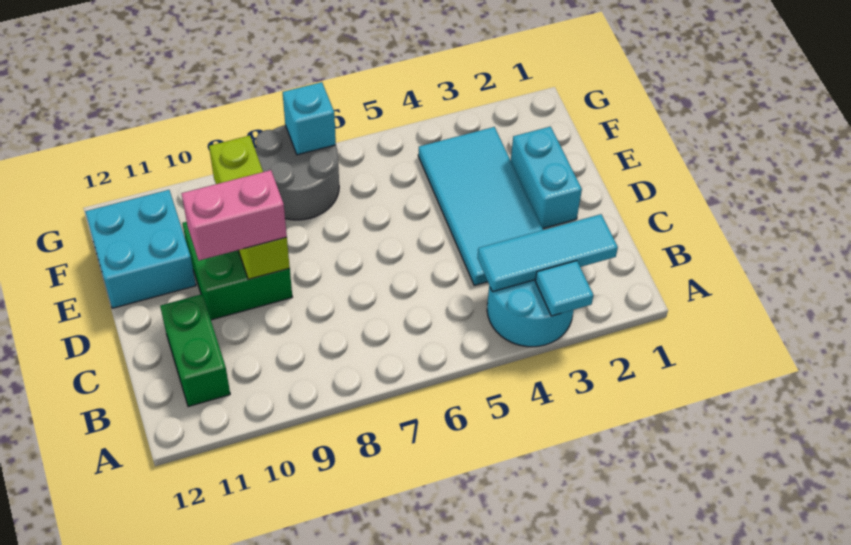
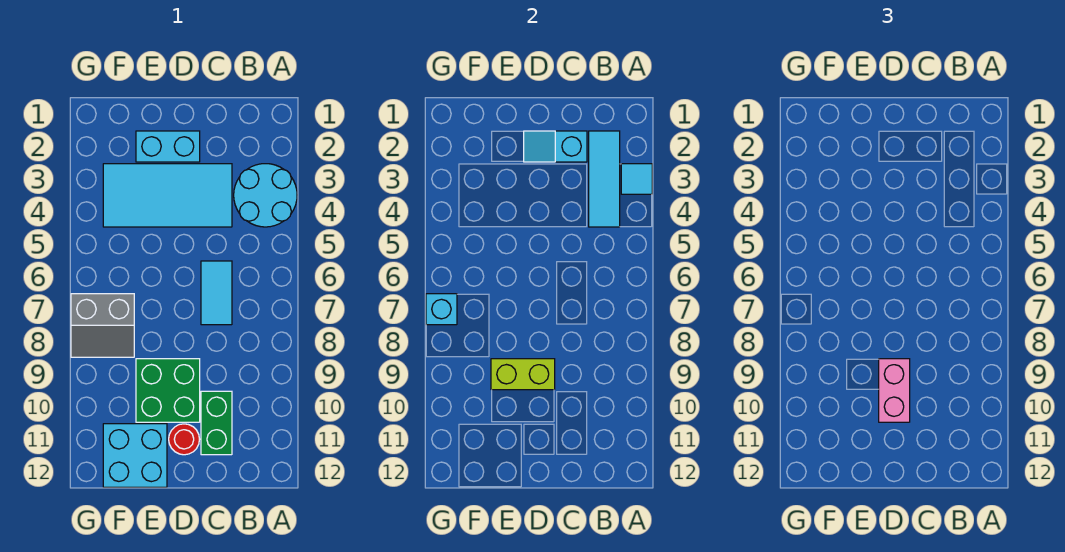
green 1x2 brick [160,294,230,407] -> green 1x2 brick turned to [201,391,232,455]
none -> cyan 1x2 slope [524,131,587,162]
none -> cyan 1x2 tile [201,261,232,325]
lime 1x3 brick [209,136,290,279] -> lime 1x2 brick [491,359,555,390]
none -> red 1x1 round brick [169,424,200,455]
grey 2x2 round brick [255,125,339,220] -> grey 2x2 slope [71,294,134,357]

